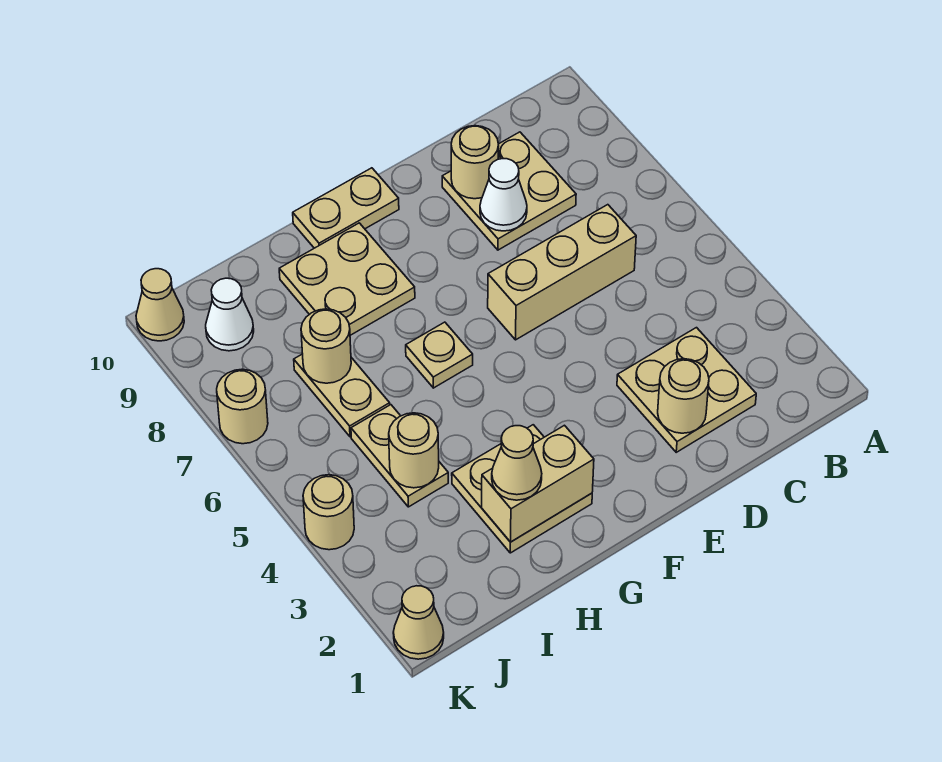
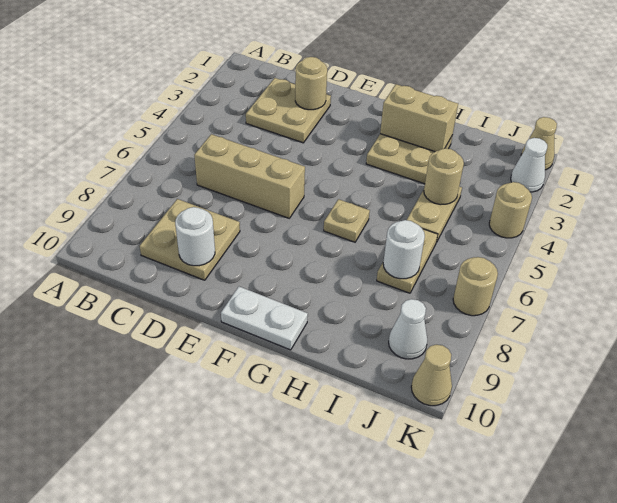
white 1x1 cone [480,159,527,231] -> white 1x1 cone moved to [511,138,547,192]
tan 1x1 round brick [451,126,499,199] -> white 1x1 round brick [175,207,215,266]
tan 1x2 plate [293,168,399,248] -> white 1x2 plate [221,287,308,350]
tan 2x2 plate [279,223,415,335] -> none
tan 1x1 cone [492,426,542,500] -> none
tan 1x1 round brick [301,309,351,383] -> white 1x1 round brick [383,220,425,279]

